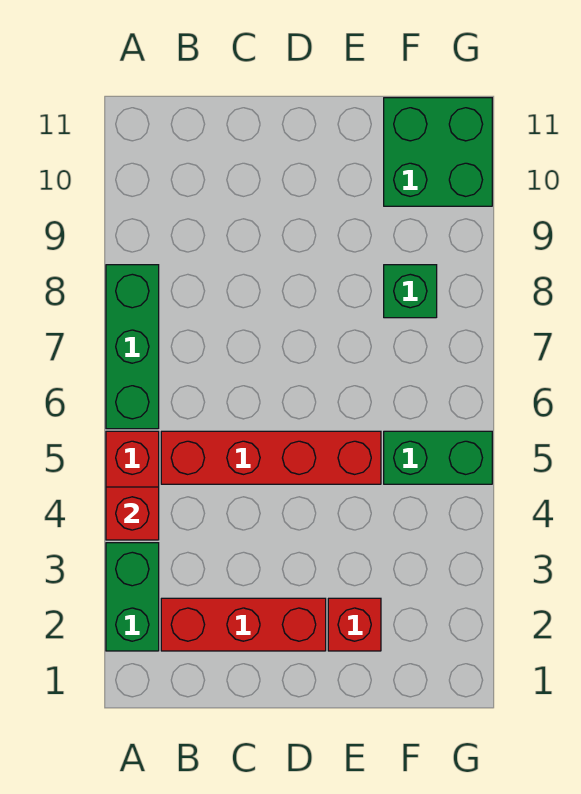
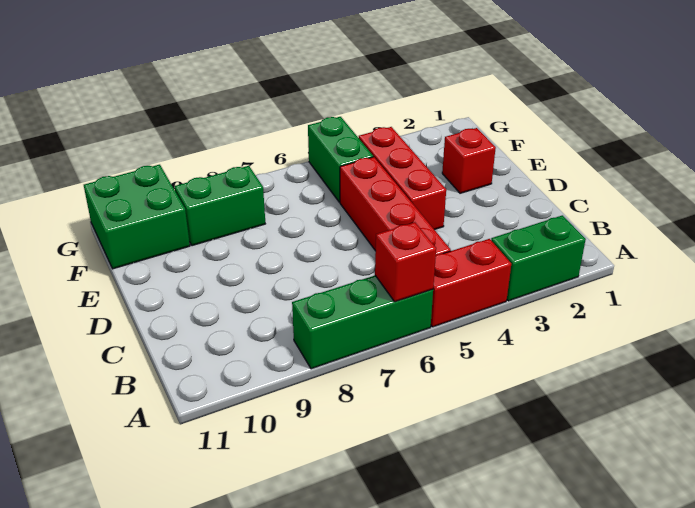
red 1x1 brick [106,487,159,540] -> red 1x1 brick moved to [375,222,436,302]
red 1x3 brick [161,598,326,651] -> red 1x3 brick moved to [359,127,446,230]
green 1x1 brick [384,265,437,318] -> green 1x2 brick [175,166,265,246]

